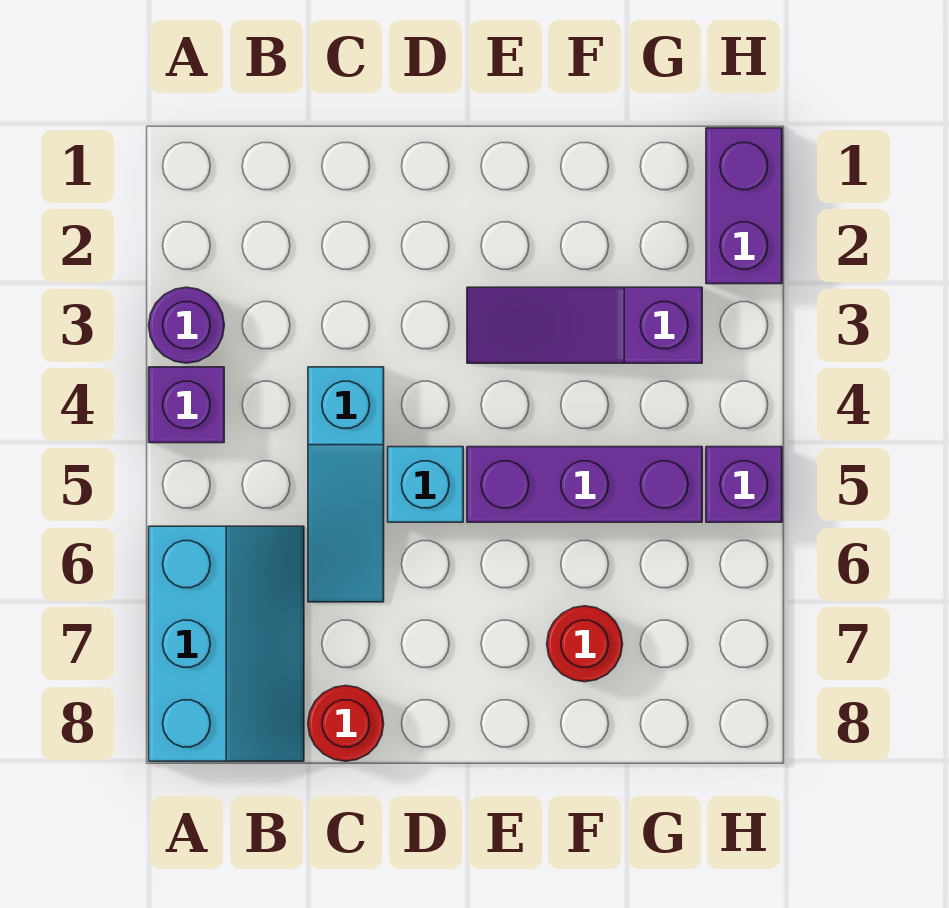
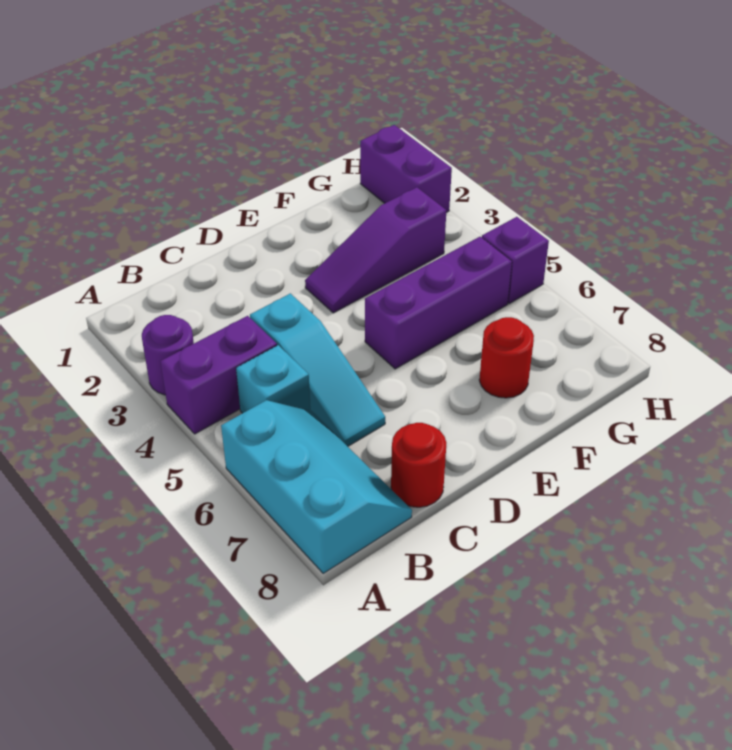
purple 1x1 brick [149,367,224,443] -> purple 1x2 brick [160,316,277,434]
cyan 1x1 brick [388,447,463,522] -> cyan 1x1 brick moved to [236,345,310,413]

